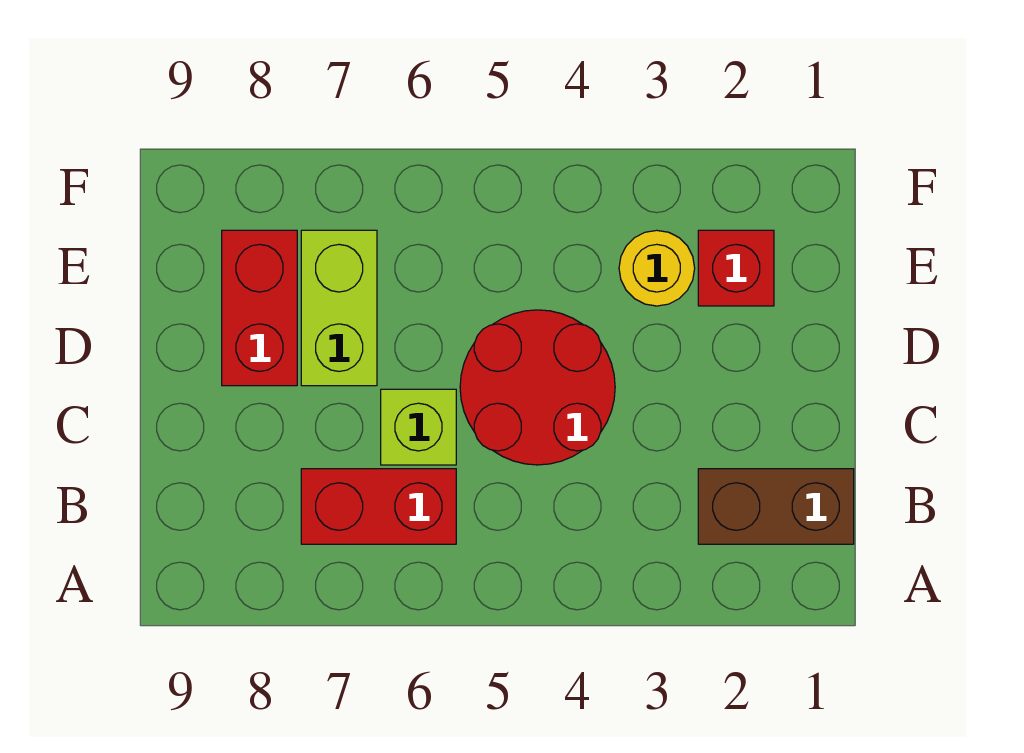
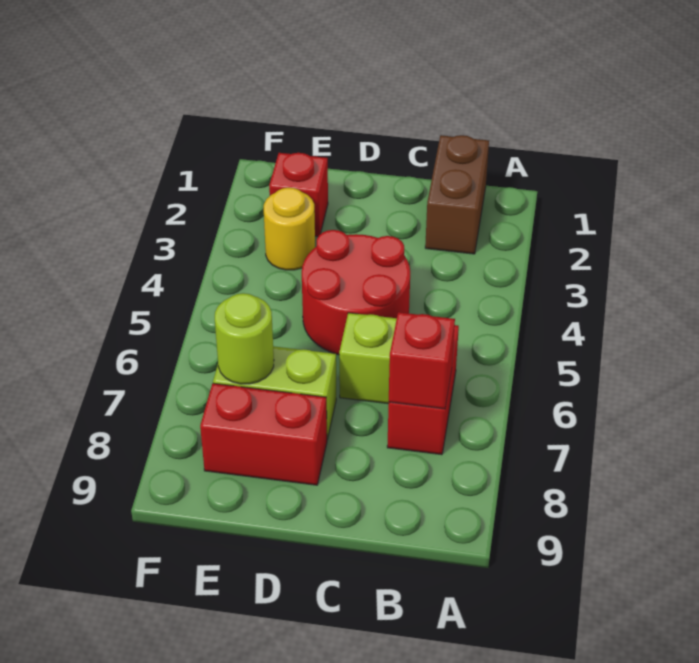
none -> red 1x1 brick [389,312,455,409]
none -> lime 1x1 round brick [215,293,274,384]

